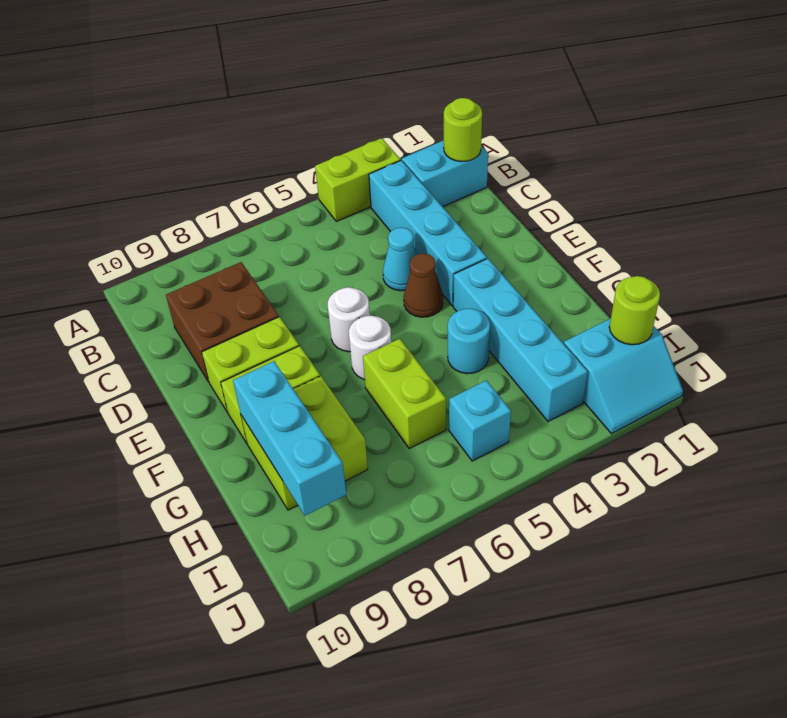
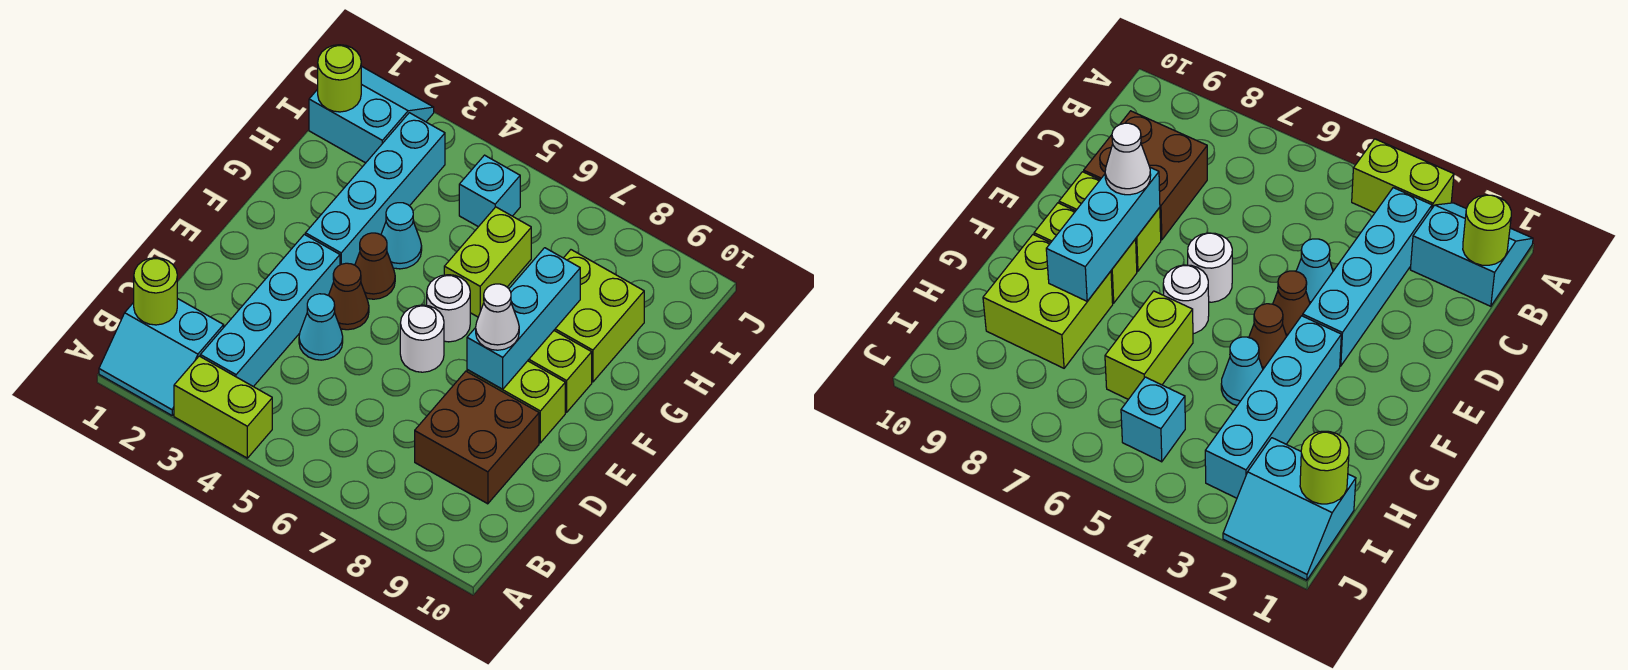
none -> white 1x1 cone [476,284,519,350]
none -> brown 1x1 cone [355,233,395,299]
cyan 1x1 round brick [448,308,490,374] -> cyan 1x1 cone [381,203,422,269]
cyan 1x3 brick [233,361,346,516] -> cyan 1x3 brick moved to [467,248,580,389]

